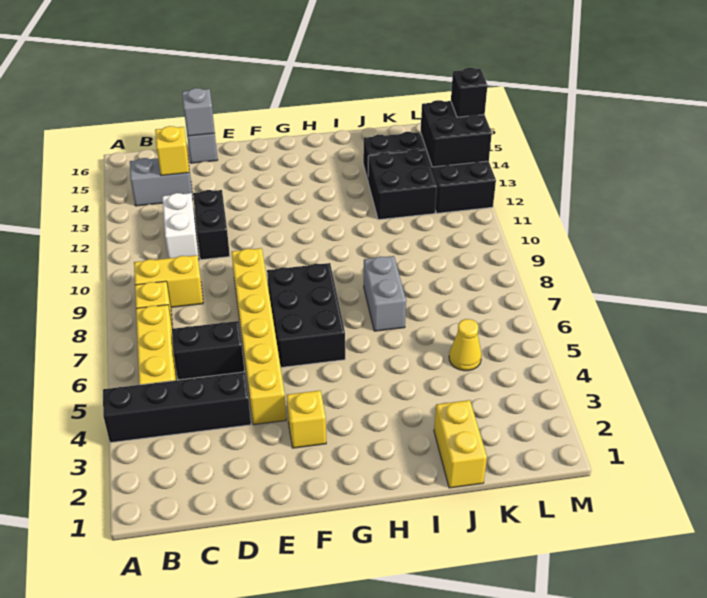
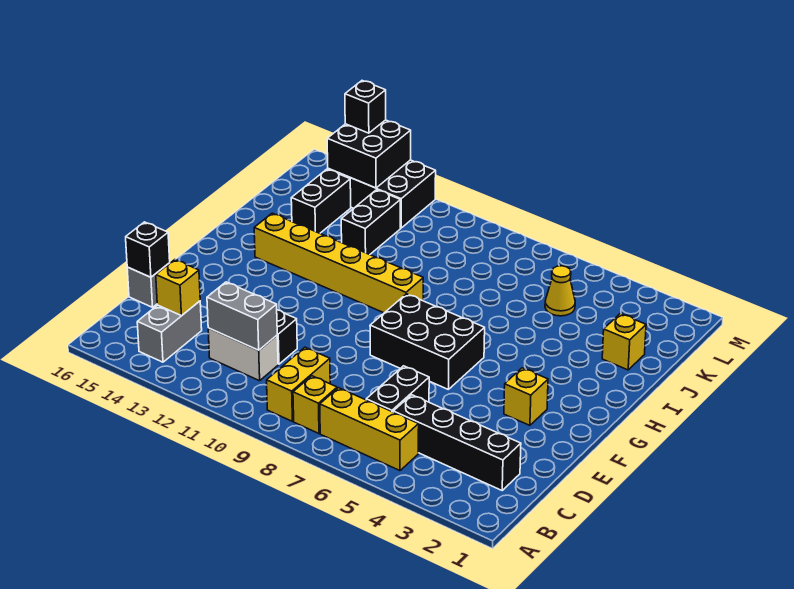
black 1x4 brick [103,372,251,443] -> black 1x4 brick turned to [393,395,521,490]
grey 1x1 brick [182,88,215,136] -> black 1x1 brick [126,222,170,277]
yellow 1x6 brick [232,248,286,425] -> yellow 1x6 brick moved to [254,213,423,313]
grey 1x2 brick [364,256,406,331] -> grey 1x2 brick moved to [207,282,277,350]
yellow 1x2 brick [434,400,487,488] -> yellow 1x1 brick [602,314,646,370]
black 2x2 brick [368,150,437,220] -> black 1x2 brick [341,190,400,255]

